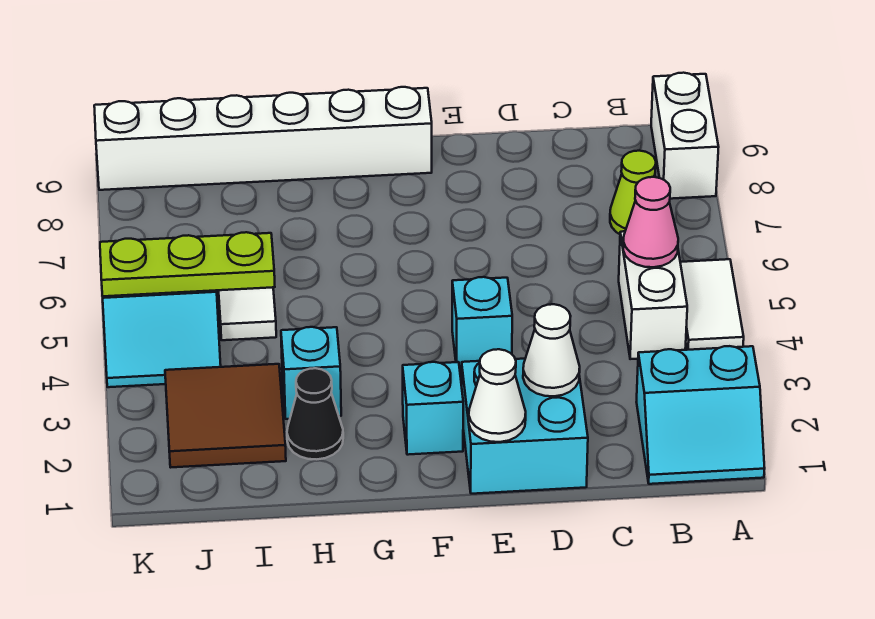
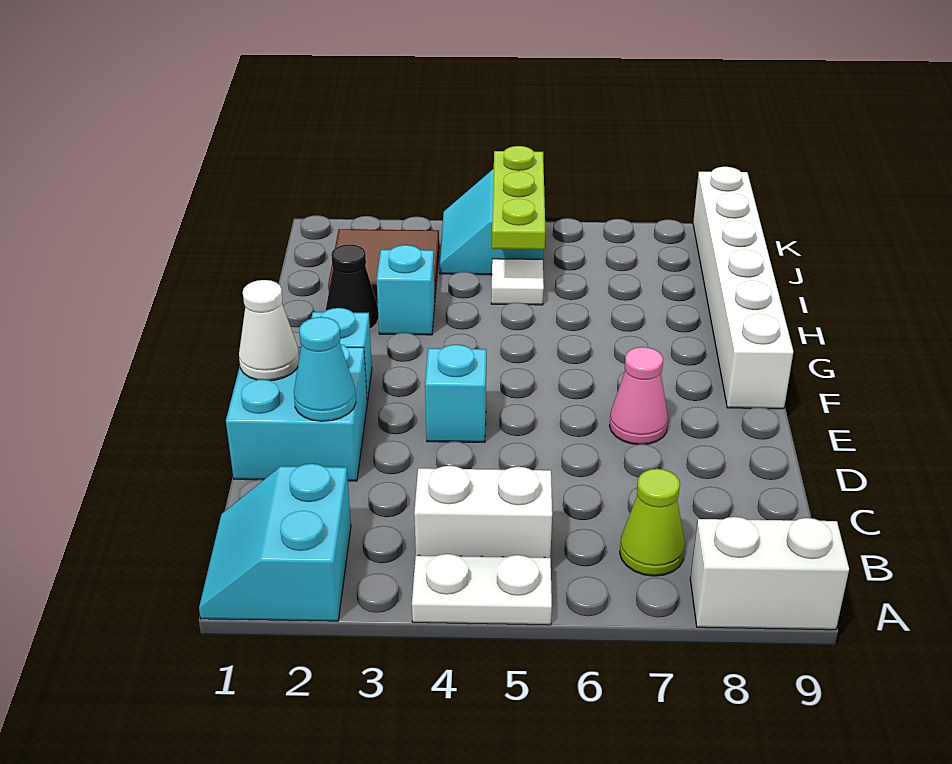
white 1x2 tile [680,259,744,350] -> white 1x2 plate [412,554,552,625]
pink 1x1 cone [623,177,678,267] -> pink 1x1 cone moved to [609,347,668,444]
white 1x1 cone [523,304,580,396] -> cyan 1x1 cone [294,317,356,421]

